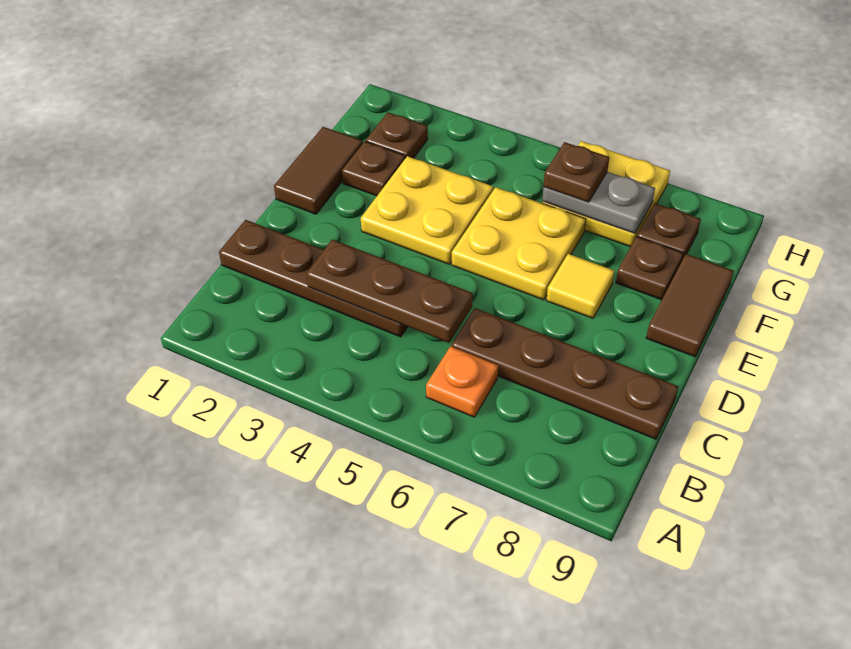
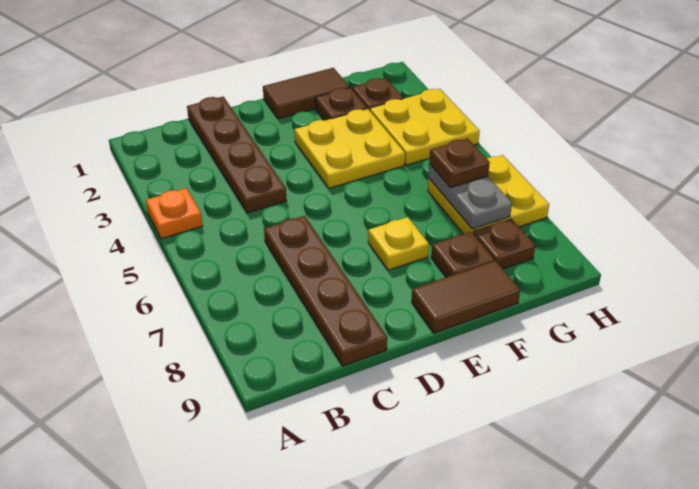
orange 1x1 plate [426,346,498,417] -> orange 1x1 plate moved to [146,188,203,239]
brown 1x3 plate [306,239,473,343] -> none
yellow 2x2 plate [452,187,586,300] -> yellow 2x2 plate moved to [370,89,480,165]
yellow 1x1 tile [546,254,614,318] -> yellow 1x1 plate [368,217,429,270]

